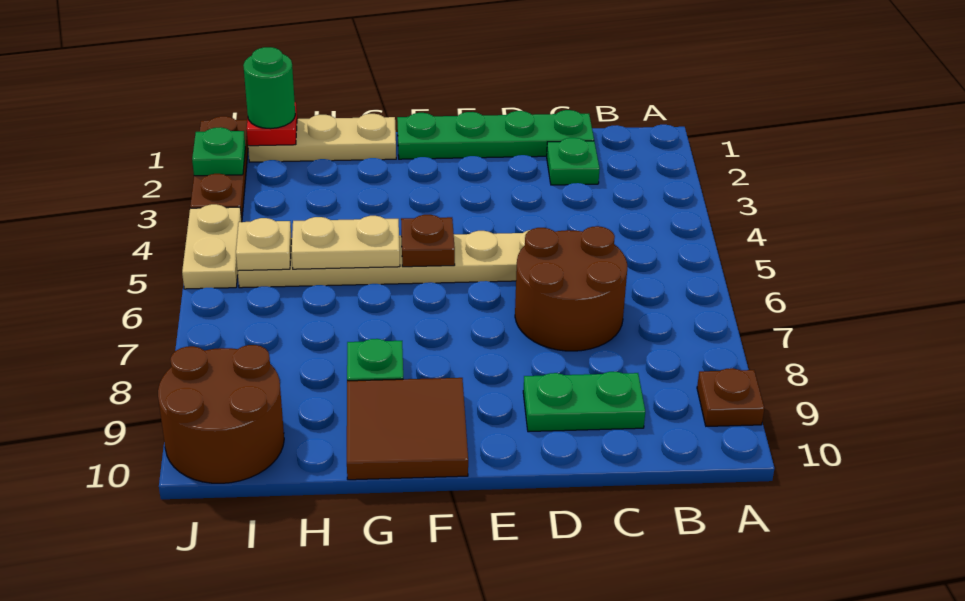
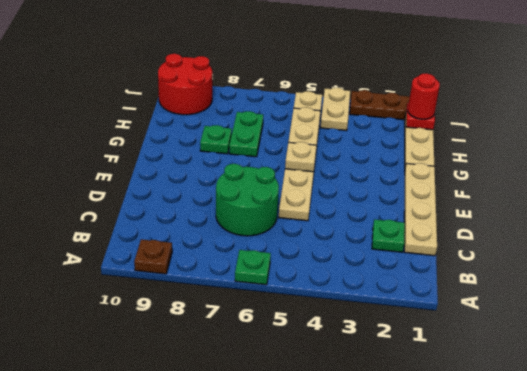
green 1x4 plate [397,110,594,159] -> tan 1x4 plate [404,163,437,256]
brown 2x2 round brick [515,226,627,351] -> green 2x2 round brick [216,164,279,236]
green 1x2 plate [523,372,645,432] -> green 1x2 plate moved to [229,111,263,157]
brown 1x1 plate [401,215,455,267] -> tan 1x1 plate [285,142,317,172]
brown 2x2 tile [347,378,468,480] -> none
green 1x1 round brick [243,47,295,129] -> red 1x1 round brick [408,73,440,119]
brown 2x2 round brick [158,345,284,483] -> red 2x2 round brick [158,54,212,115]
green 1x1 plate [192,127,245,176] -> green 1x1 plate moved to [235,250,271,285]
tan 1x2 plate [182,204,242,289] -> tan 1x2 plate turned to [320,87,350,131]

